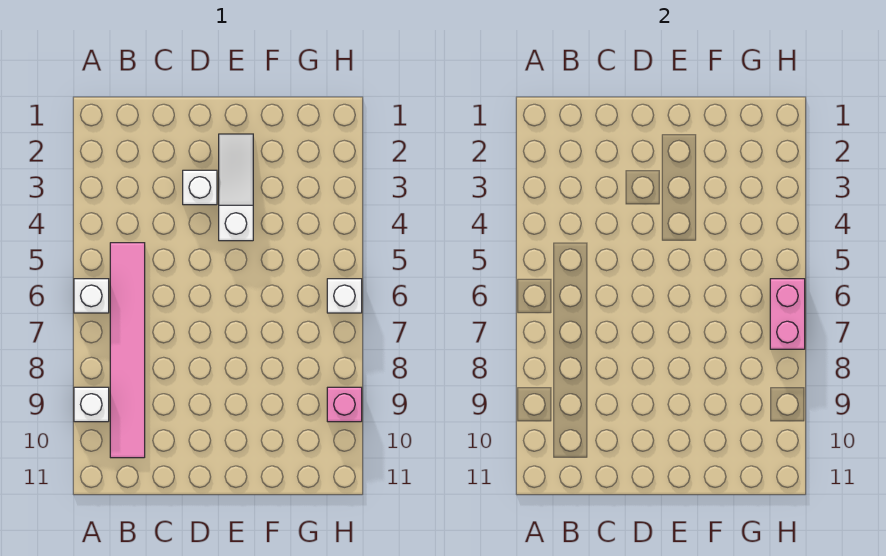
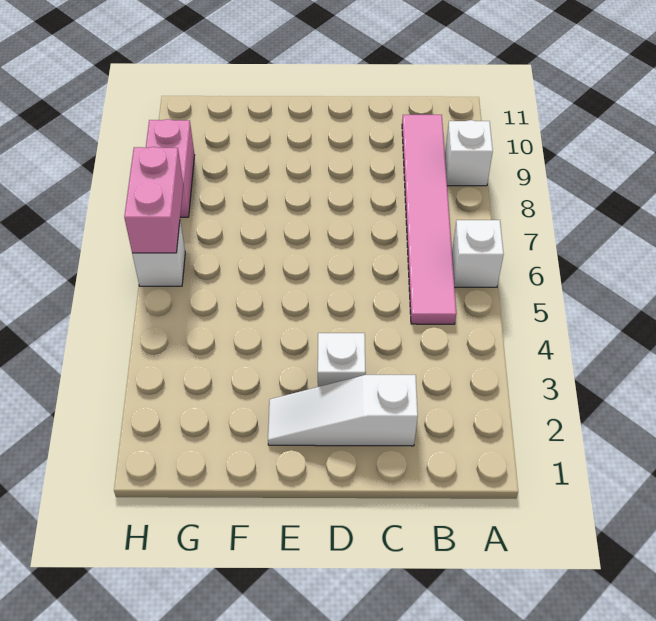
white 1x3 slope [219,134,253,241] -> white 1x3 slope turned to [268,375,418,446]
pink 1x1 brick [327,387,362,422] -> pink 1x2 brick [146,119,195,217]

